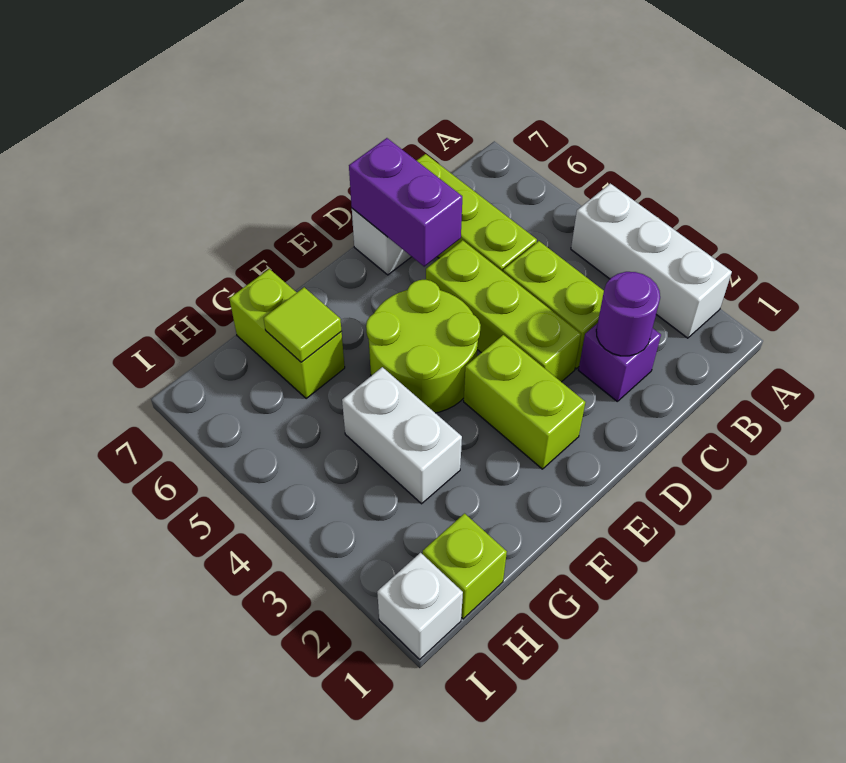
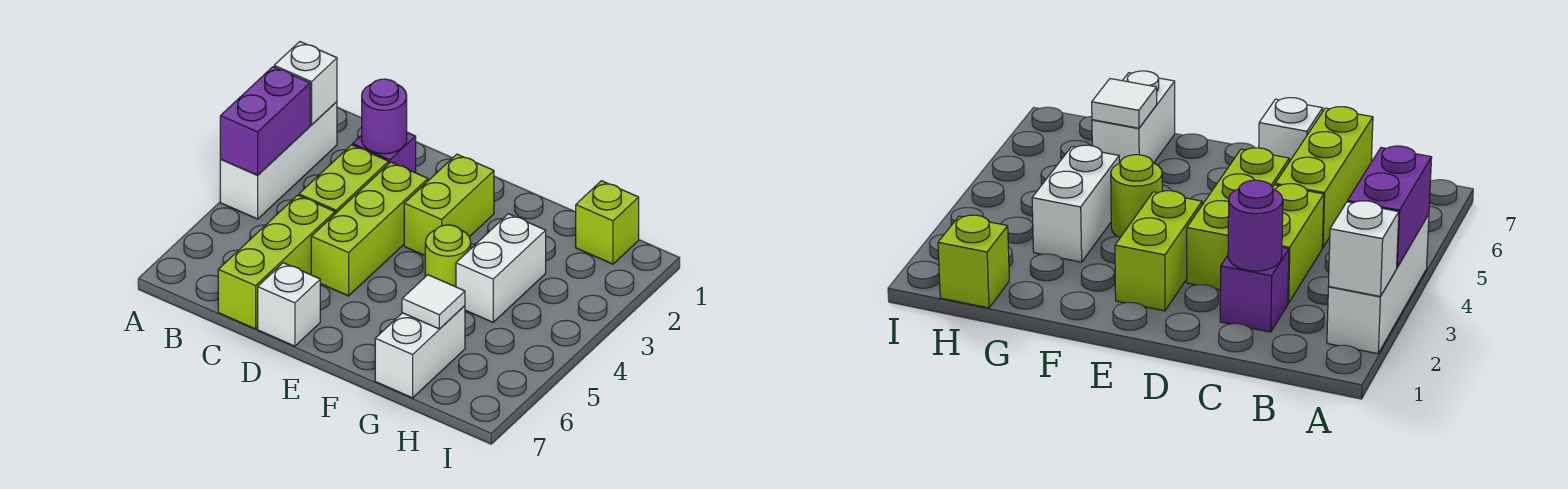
purple 1x2 brick [349,138,462,267] -> purple 1x2 brick moved to [220,67,310,175]
lime 2x2 round brick [366,280,481,413] -> lime 1x1 round brick [425,225,471,287]
lime 1x2 brick [229,269,345,399] -> white 1x2 brick [375,306,465,398]
lime 1x1 tile [264,287,341,362] -> white 1x1 tile [402,275,465,329]
white 1x1 brick [377,553,463,659] -> white 1x1 brick moved to [274,42,337,125]

